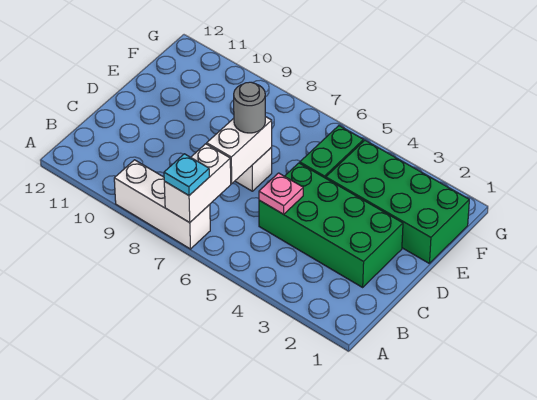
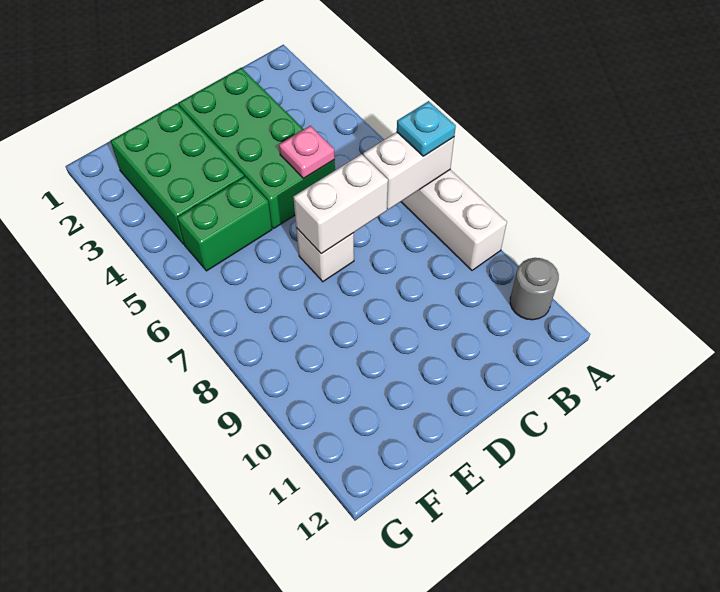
grey 1x1 round brick [234,82,265,133] -> grey 1x1 round brick moved to [510,258,559,320]
green 2x4 brick [326,140,469,264] -> green 2x3 brick [111,104,244,244]

